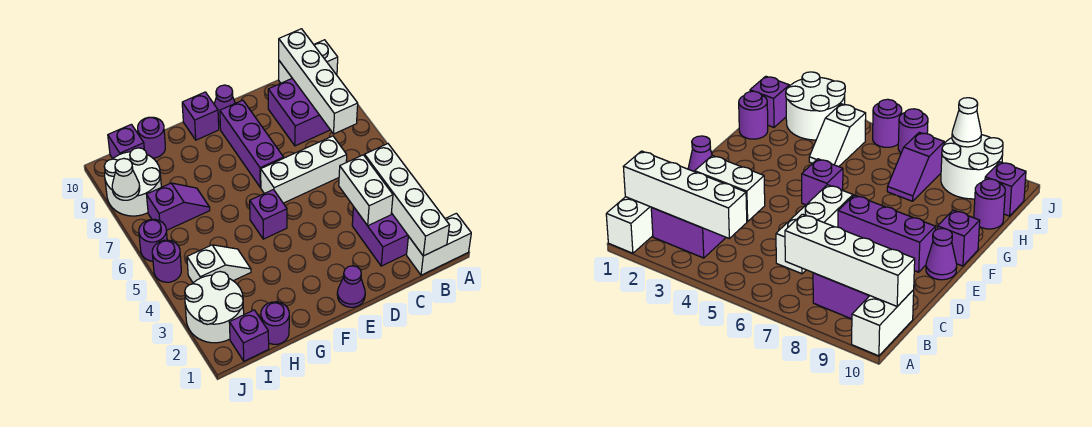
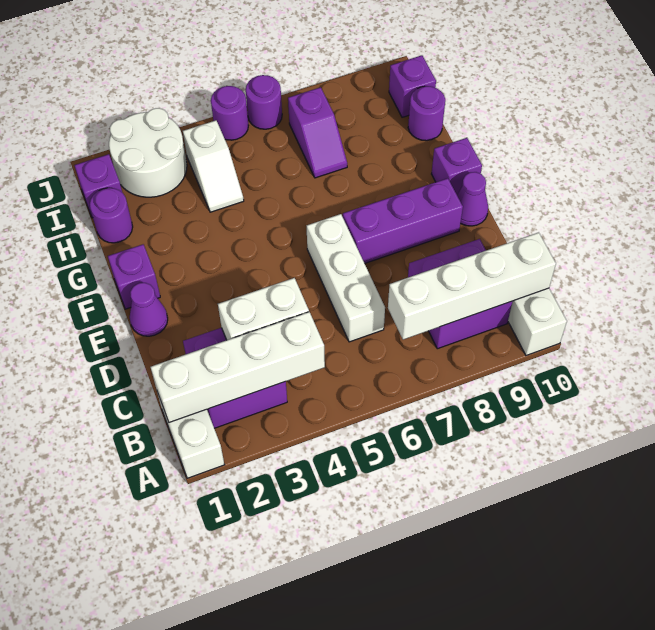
purple 1x1 brick [250,190,287,239] -> purple 1x1 brick moved to [108,244,160,309]
white 2x2 round brick [104,148,161,216] -> none
white 1x1 cone [112,159,140,200] -> none

